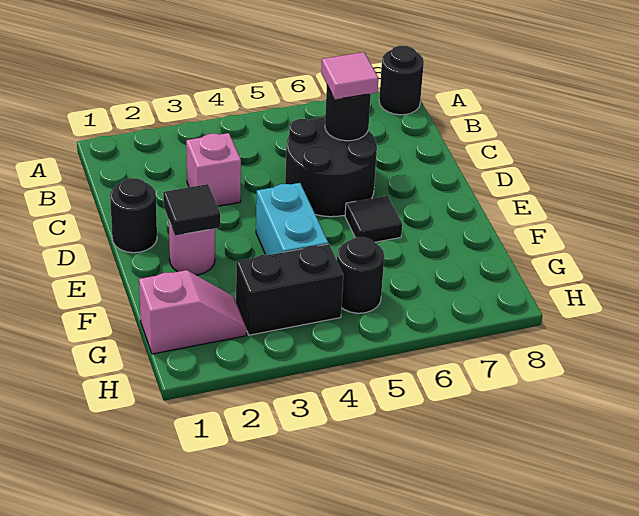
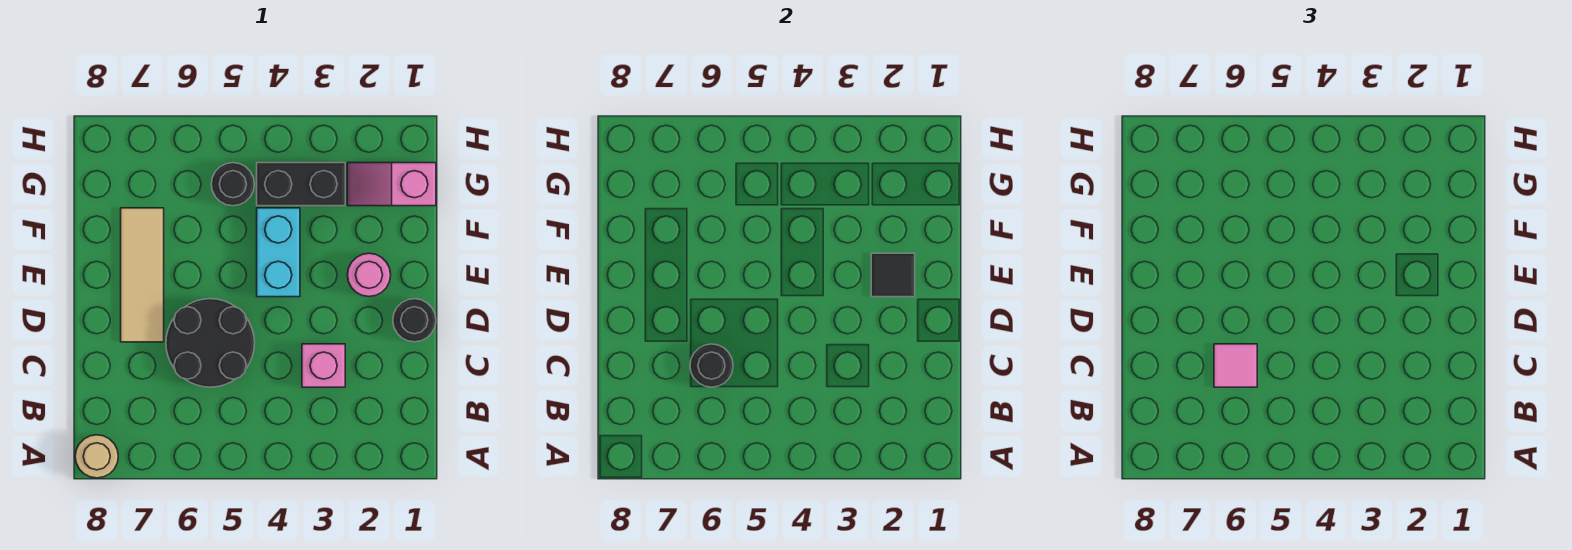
black 1x1 round brick [379,46,424,115] -> tan 1x1 round brick [75,435,118,478]
none -> tan 1x3 tile [121,208,164,342]
black 1x1 tile [345,196,402,242] -> none

